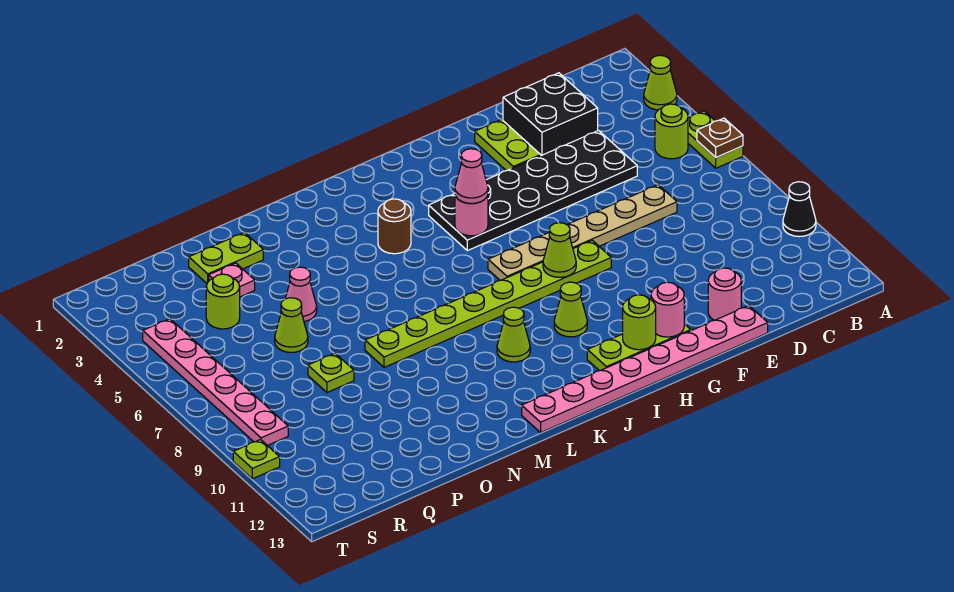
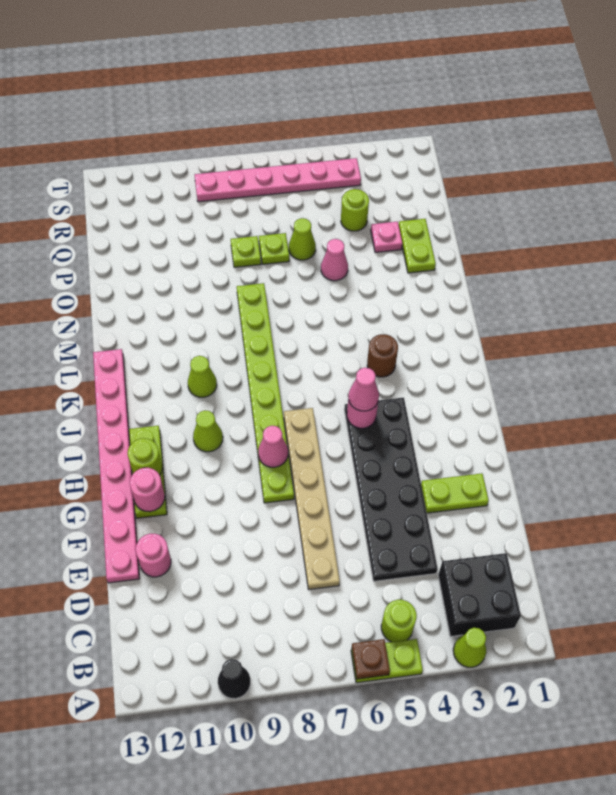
black 2x2 brick [503,73,598,155] -> black 2x2 brick moved to [438,553,521,636]
lime 1x1 cone [543,223,576,277] -> pink 1x1 cone [258,426,288,467]
lime 1x1 plate [233,440,280,479] -> lime 1x1 plate moved to [259,233,289,264]

